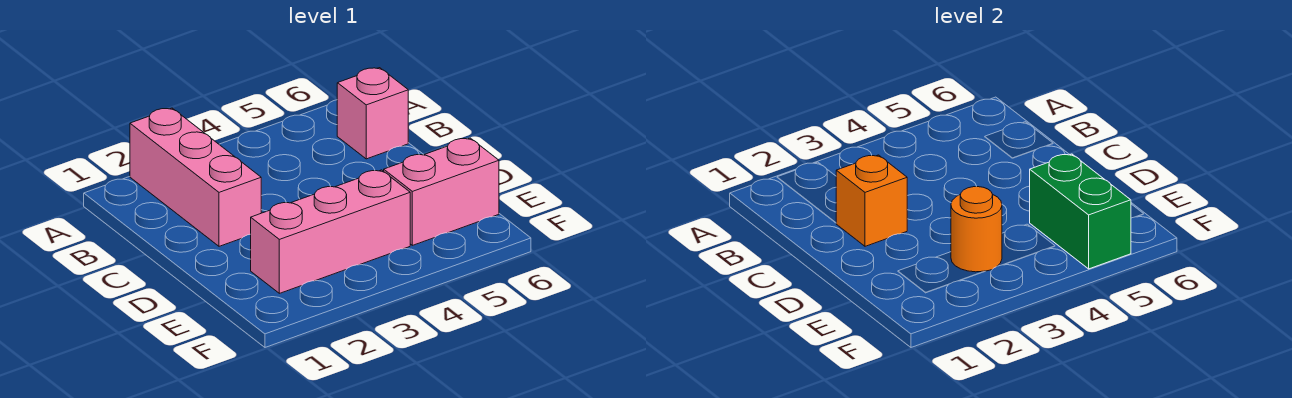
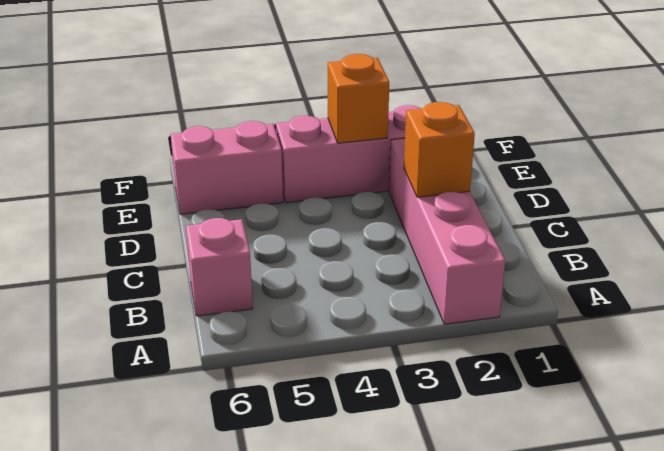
pink 1x3 brick [130,108,261,246] -> pink 1x4 brick [389,138,505,324]
orange 1x1 round brick [951,186,1002,272] -> orange 1x1 brick [328,54,389,143]
green 1x2 brick [1030,154,1131,269] -> none

